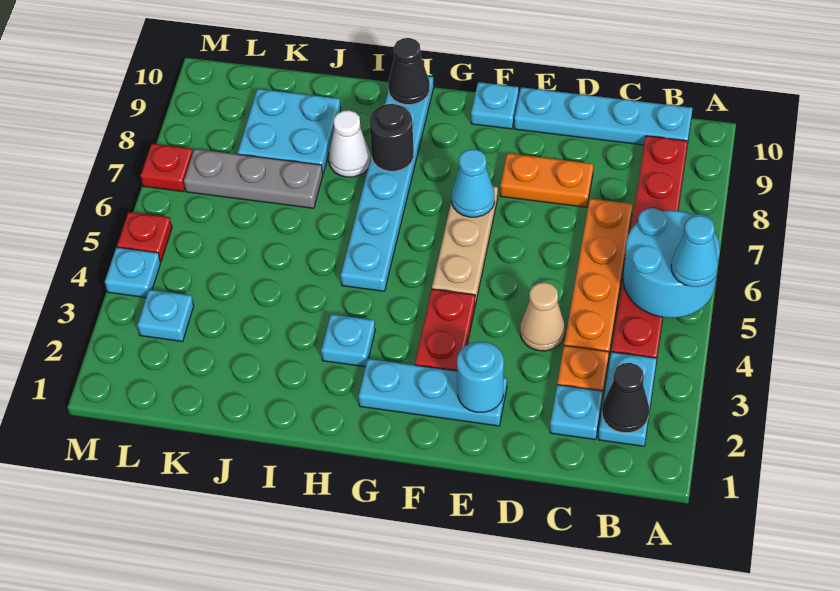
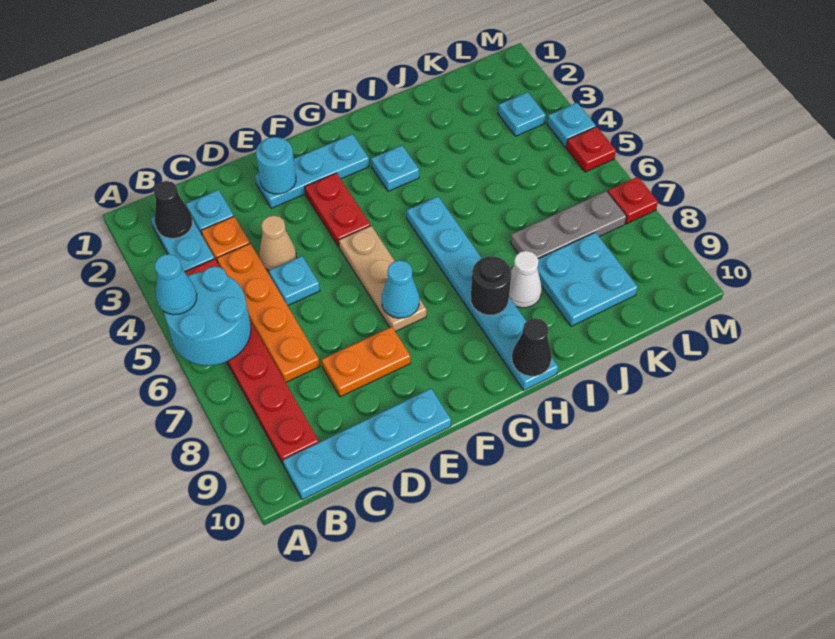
cyan 1x1 plate [471,82,519,129] -> cyan 1x1 plate moved to [269,256,320,306]

